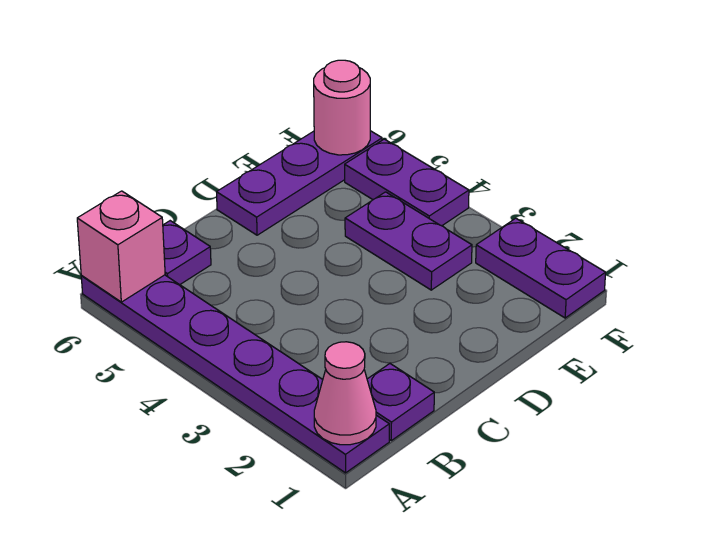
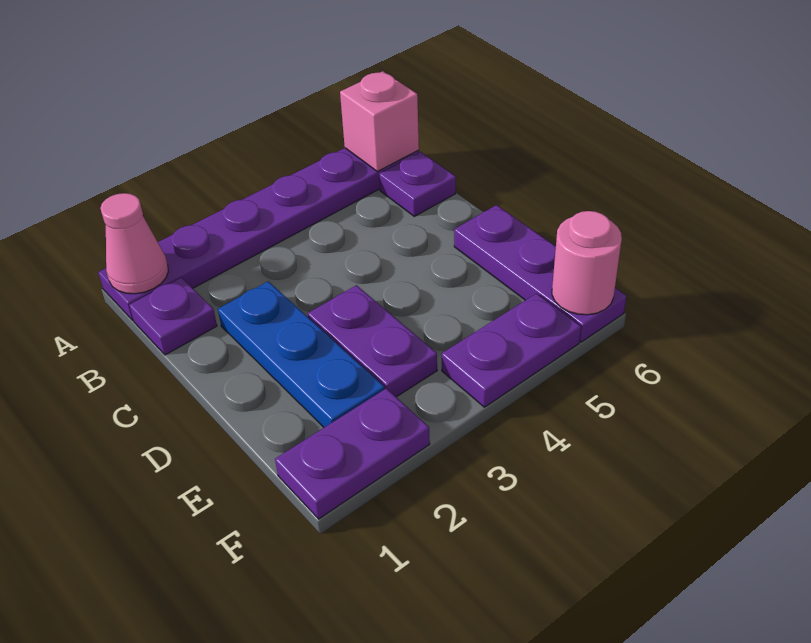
none -> blue 1x3 plate [218,281,384,427]
purple 1x2 plate [345,192,472,290] -> purple 1x2 plate turned to [308,285,437,397]

